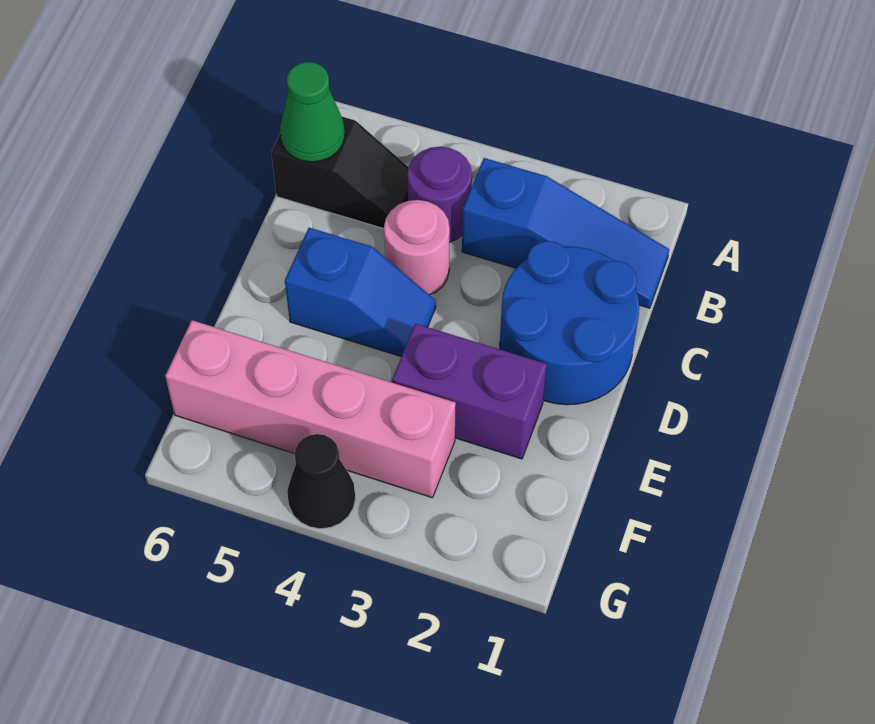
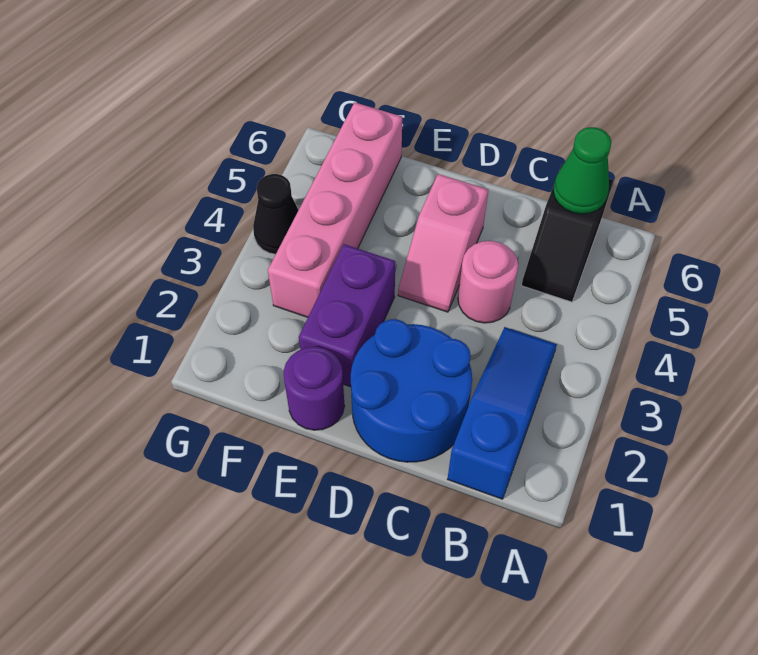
blue 1x3 slope [462,158,669,308] -> blue 1x3 slope turned to [448,327,557,499]
purple 1x1 round brick [407,147,472,242] -> purple 1x1 round brick moved to [284,347,345,430]
blue 1x2 slope [285,228,436,357] -> pink 1x2 slope [398,174,488,312]

